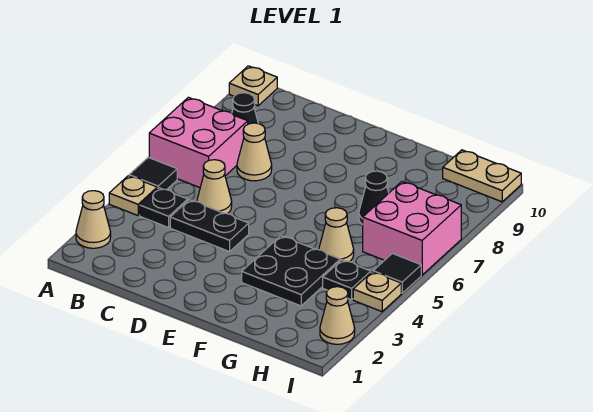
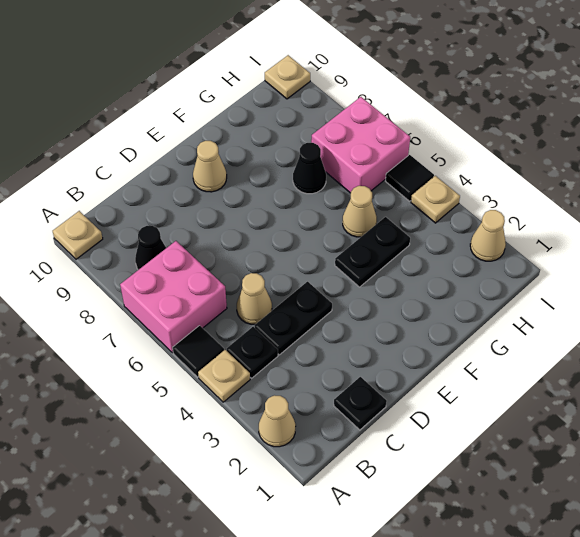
tan 1x1 cone [237,123,272,181] -> tan 1x1 cone moved to [193,141,227,192]
black 2x2 plate [242,236,340,306] -> black 1x2 plate [335,217,410,287]
black 1x1 plate [323,260,371,300] -> black 1x1 plate moved to [334,377,387,430]
tan 1x2 plate [443,150,521,202] -> tan 1x1 plate [265,55,310,99]

